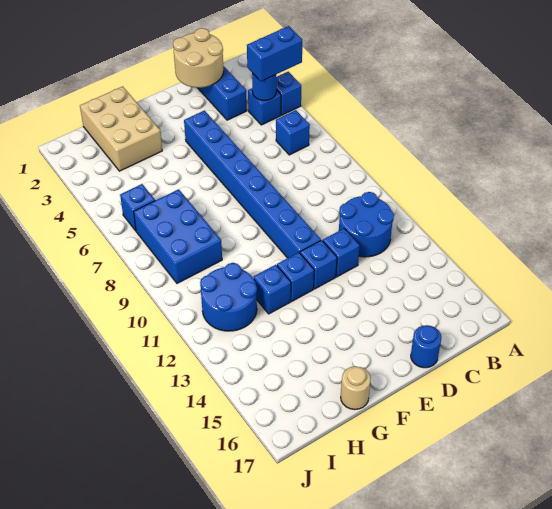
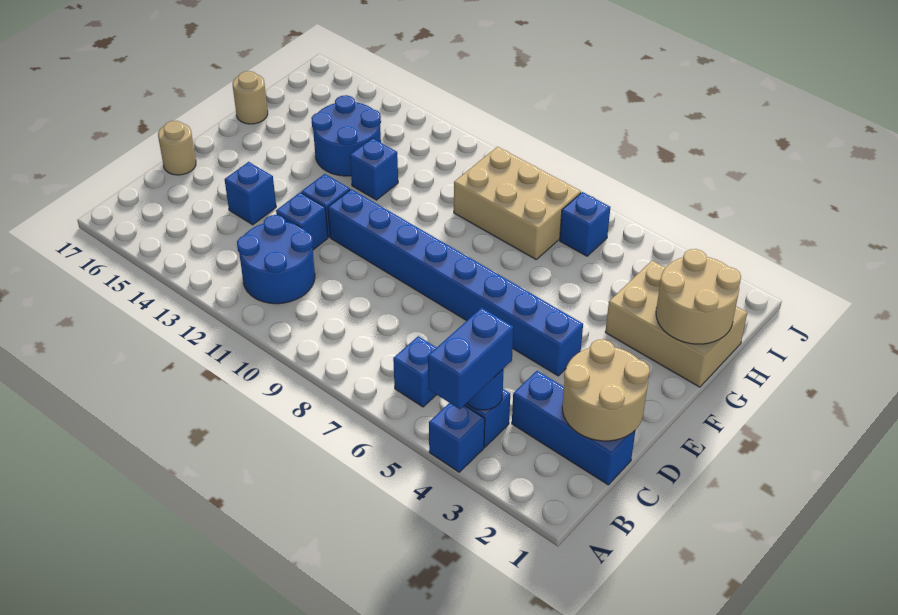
blue 1x1 round brick [411,325,441,368] -> tan 1x1 round brick [158,121,196,175]
blue 1x1 brick [277,252,314,301] -> blue 1x1 brick moved to [225,162,276,225]
none -> tan 2x2 round brick [656,249,741,344]
blue 2x3 brick [134,189,222,283] -> tan 2x3 brick [454,147,581,259]
blue 2x2 round brick [200,263,257,331] -> blue 2x2 round brick moved to [311,95,381,176]

